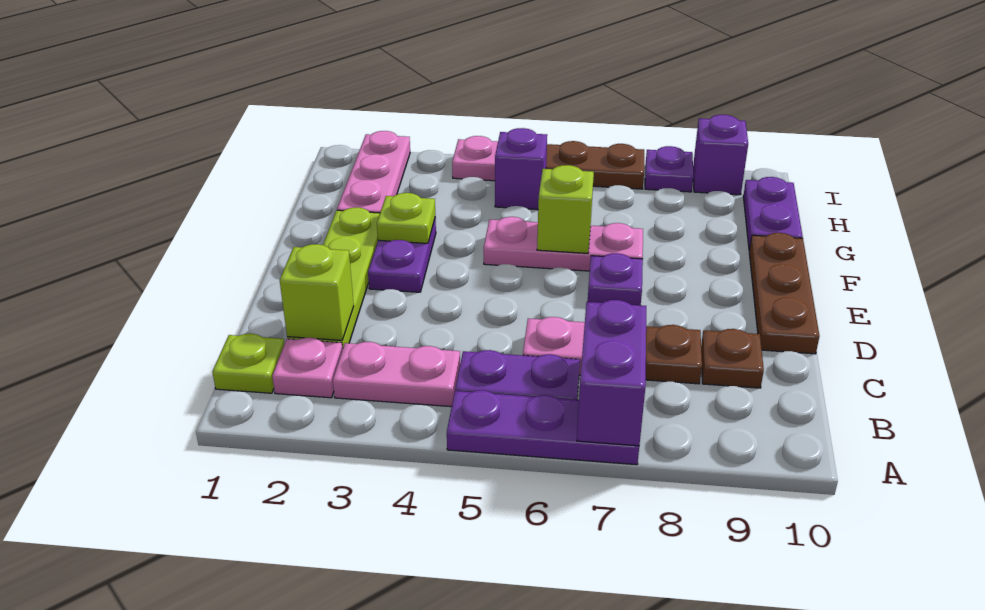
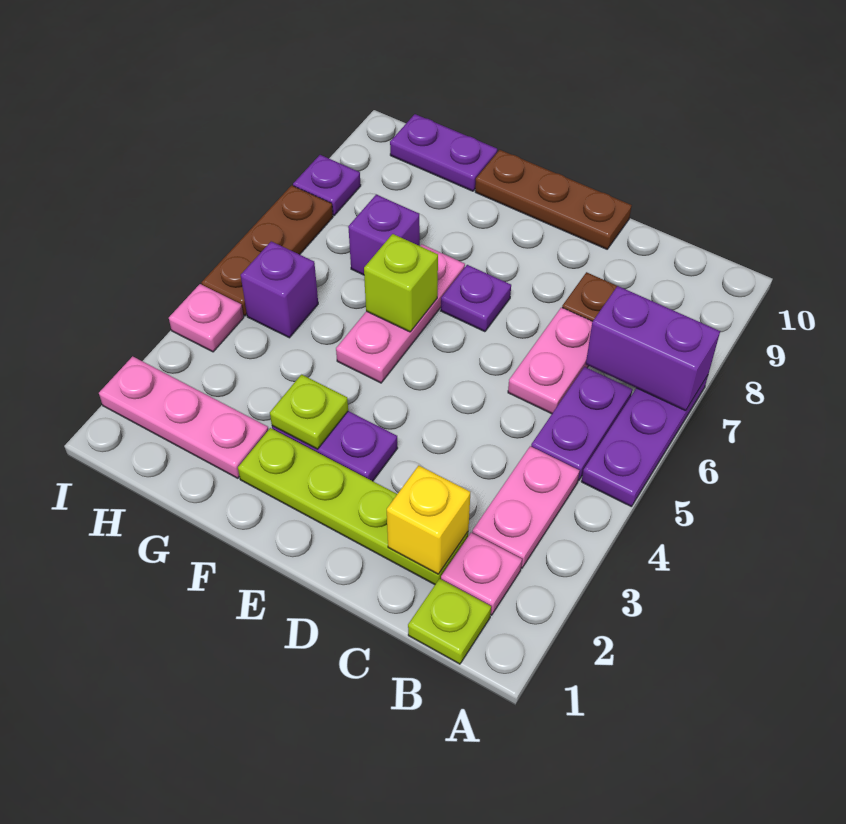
lime 1x1 brick [280,244,354,340] -> yellow 1x1 brick [387,466,470,574]
brown 1x1 plate [701,329,764,388] -> none
purple 1x1 brick [693,115,748,195] -> purple 1x1 brick moved to [348,195,420,275]

